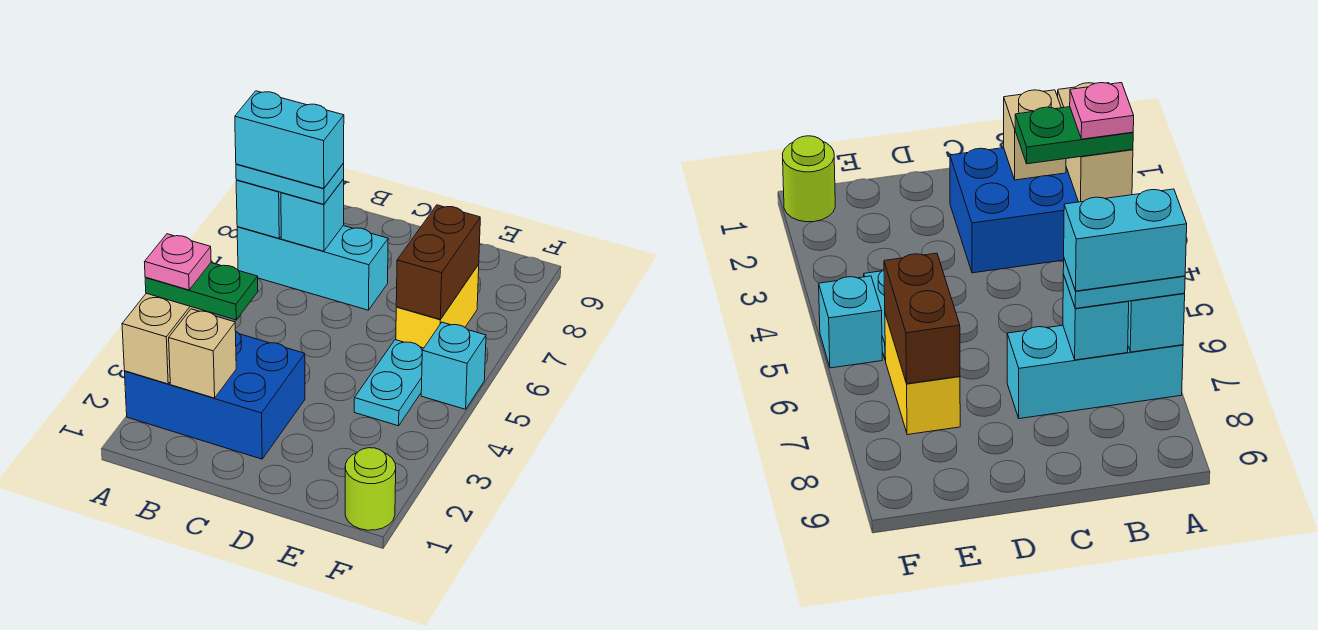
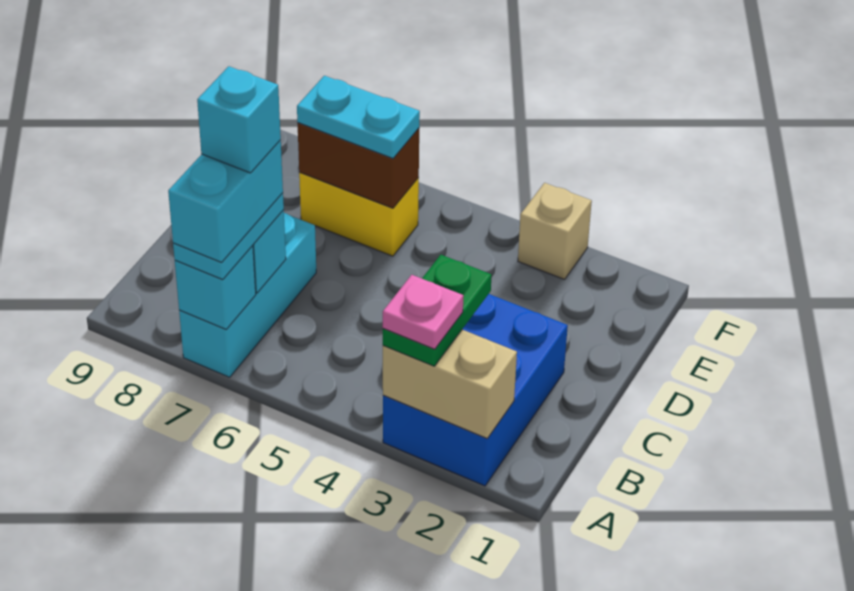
tan 1x1 brick [169,309,236,398] -> tan 1x1 brick moved to [518,183,592,279]
cyan 1x2 plate [354,340,424,426] -> cyan 1x2 plate moved to [297,76,420,158]
lime 1x1 round brick [345,448,396,530] -> none
cyan 1x1 brick [421,322,486,409] -> cyan 1x1 brick moved to [197,66,281,173]

